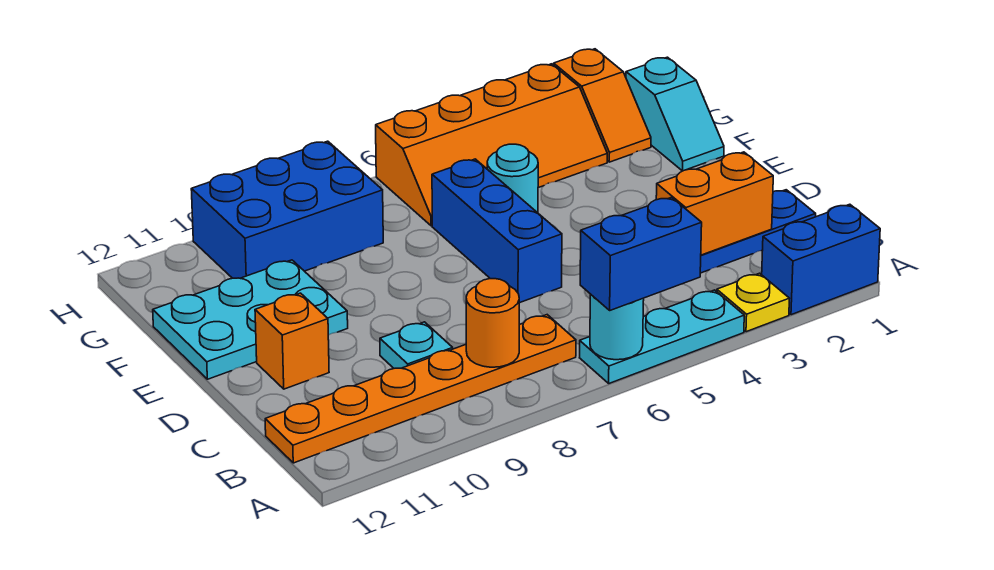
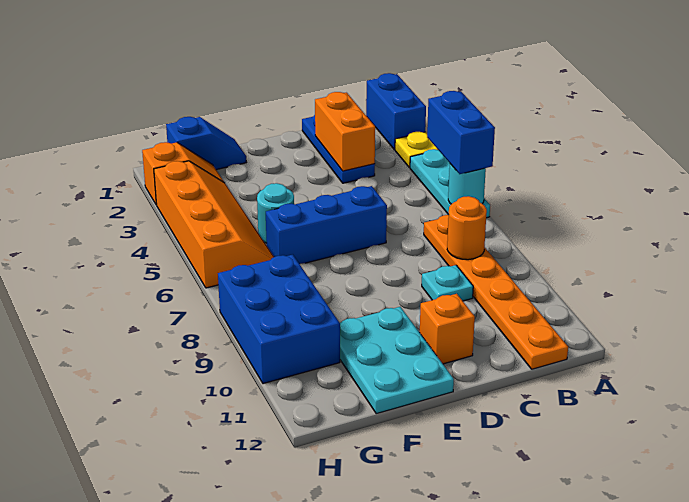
cyan 1x2 slope [626,57,724,171] -> blue 1x2 slope [166,117,247,170]

